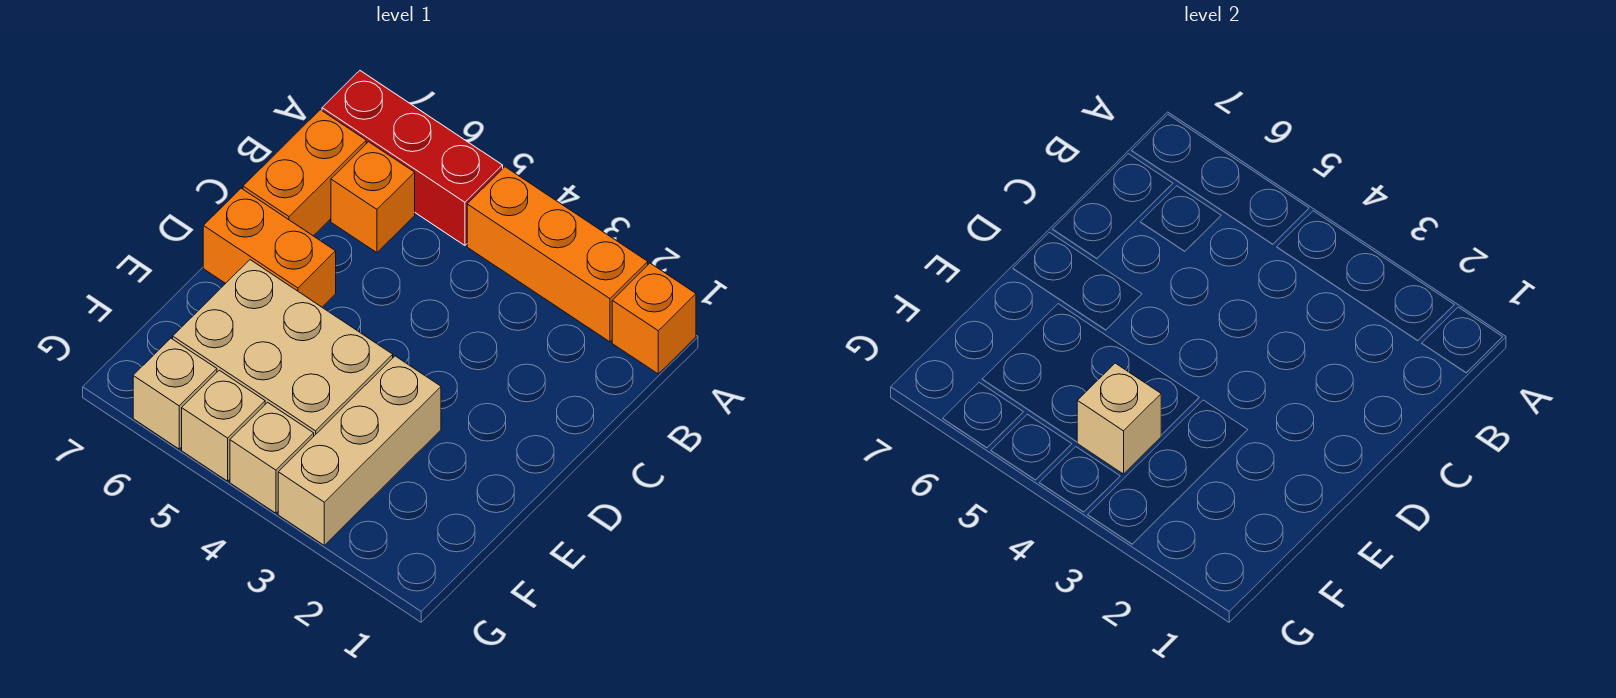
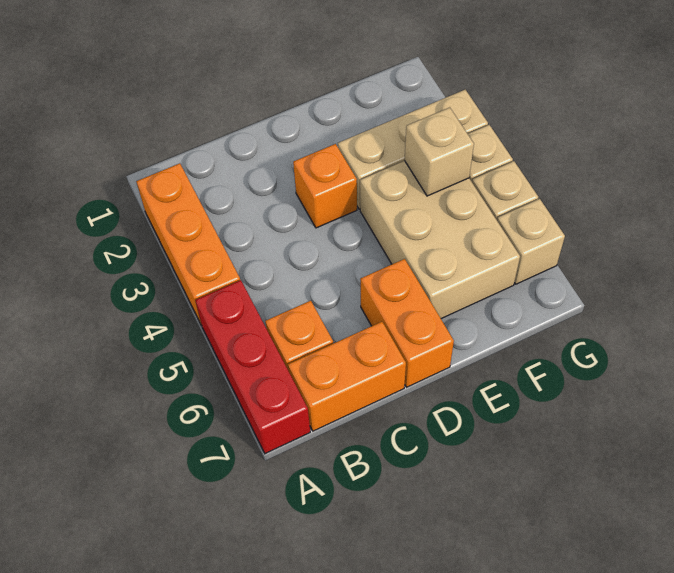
orange 1x1 brick [612,263,696,374] -> orange 1x1 brick moved to [293,144,357,228]

